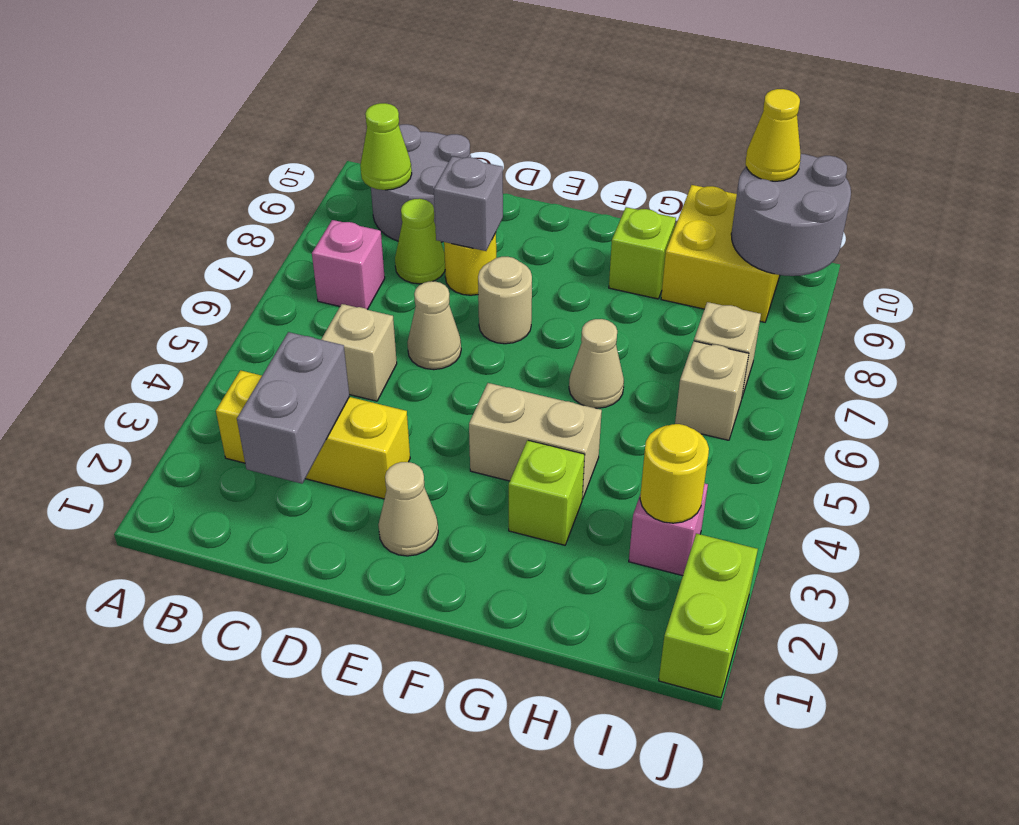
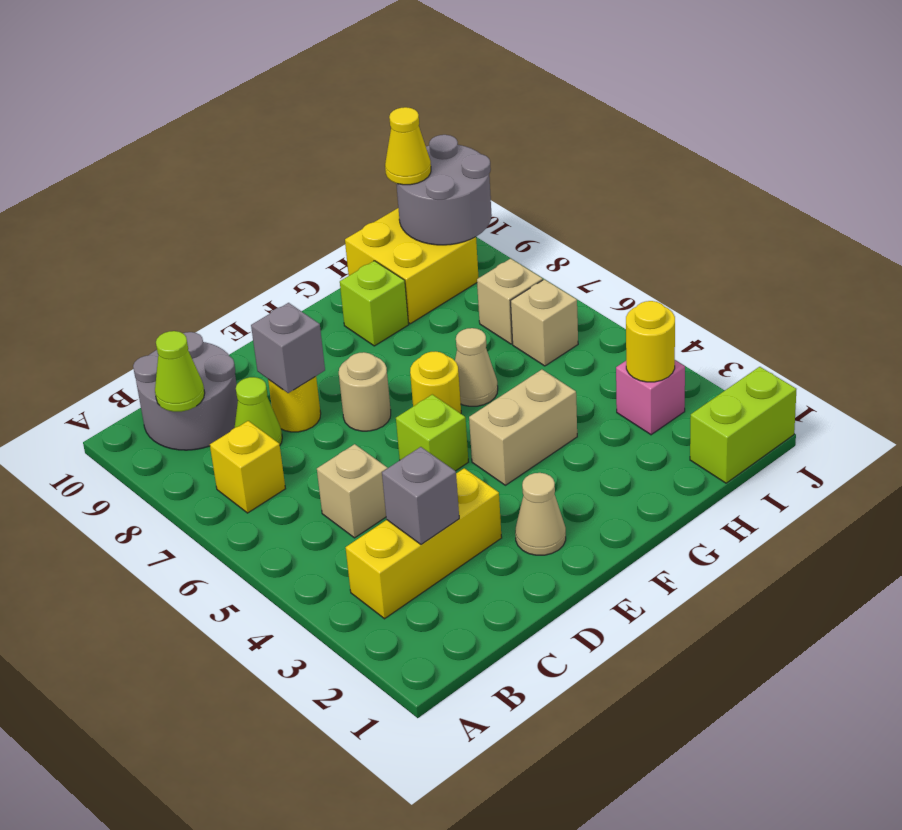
pink 1x1 brick [312,220,385,309] -> yellow 1x1 brick [210,421,285,513]
grey 1x2 brick [237,332,349,484] -> grey 1x1 brick [382,447,459,544]
tan 1x1 cone [407,281,461,370] -> none
none -> yellow 1x1 round brick [410,351,461,414]
lime 1x1 brick [509,440,585,545] -> lime 1x1 brick moved to [396,394,468,471]
lime 1x2 brick [659,533,758,698] -> lime 1x2 brick turned to [690,367,796,483]

